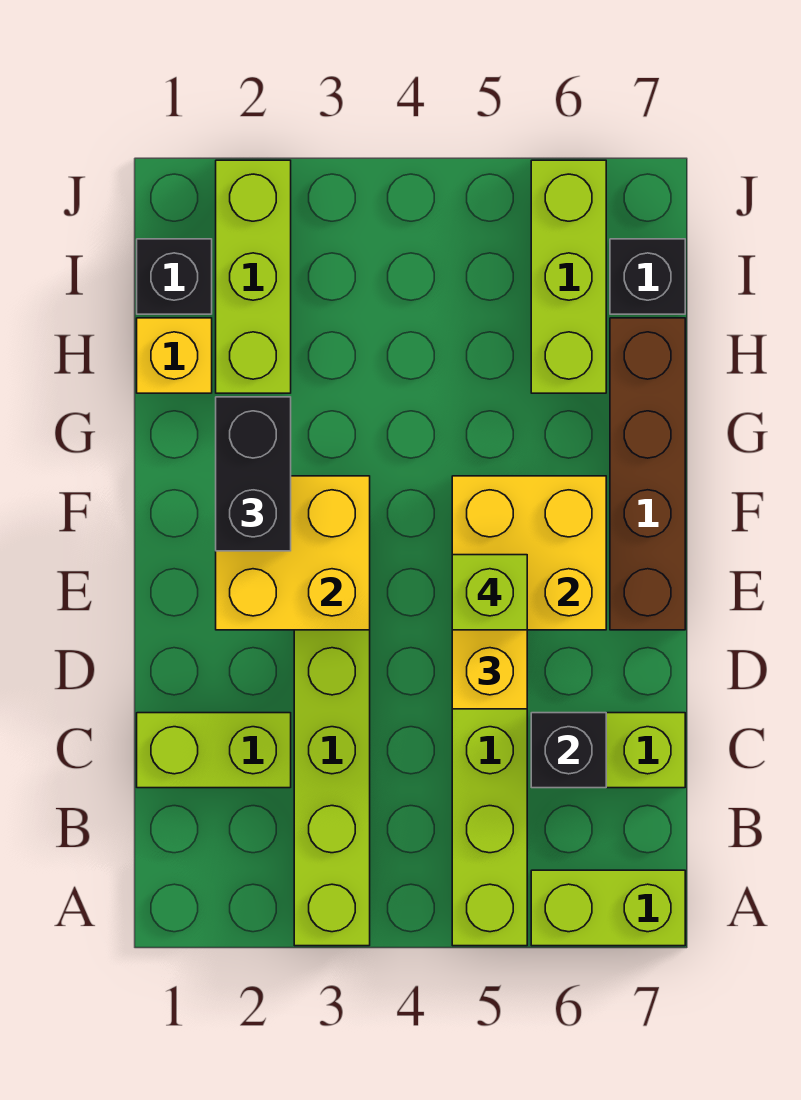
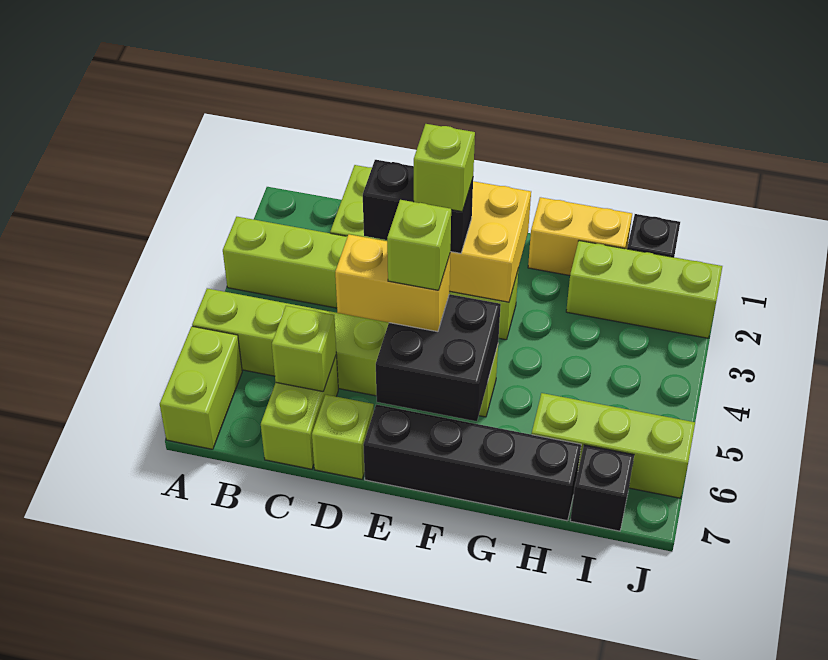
black 1x1 brick [531,713,606,788] -> lime 1x1 brick [272,306,336,391]
none -> lime 1x1 brick [312,395,374,479]
none -> lime 1x1 brick [414,124,475,212]
yellow 2x2 brick [452,476,606,630] -> black 2x2 brick [376,294,501,421]
brown 1x4 brick [610,318,685,630] -> black 1x4 brick [363,404,581,521]
black 1x2 brick [216,397,291,551] -> black 1x2 brick moved to [363,160,473,253]
yellow 1x1 brick [137,318,212,393] -> yellow 1x2 brick [528,197,632,275]

